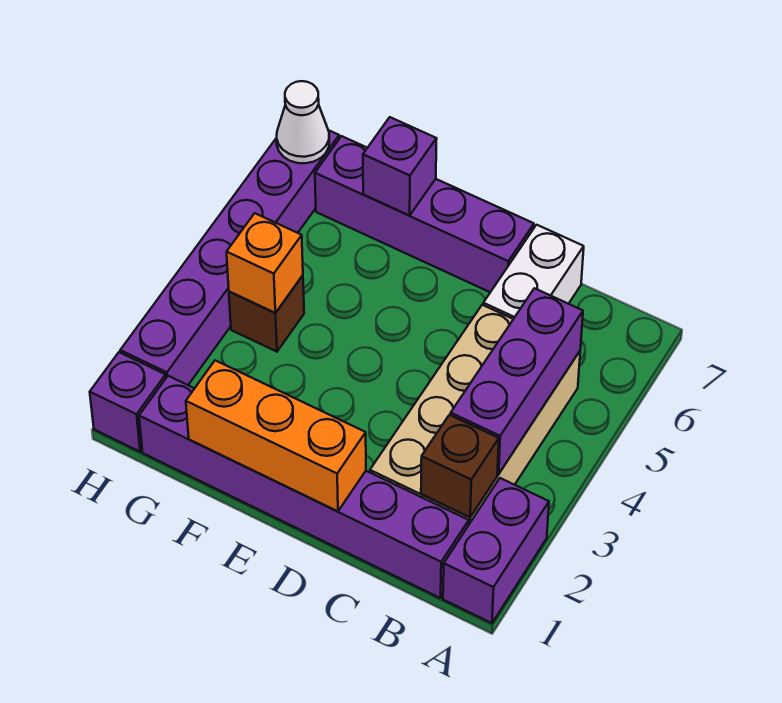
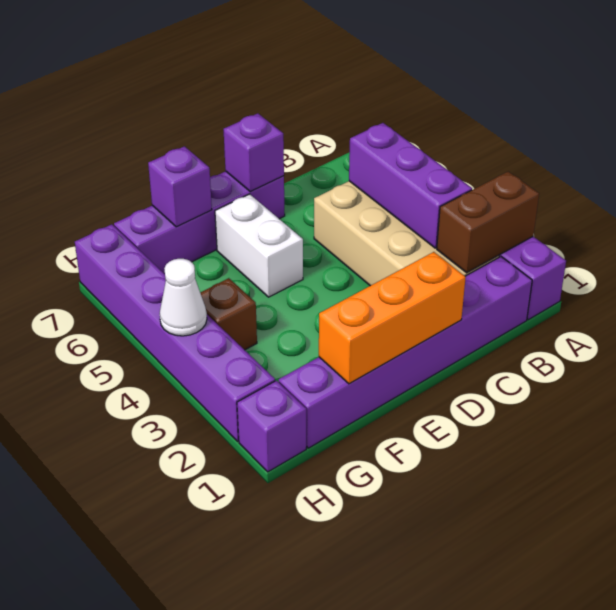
brown 1x1 brick [421,415,499,517] -> brown 1x2 brick [437,172,539,273]
white 1x2 brick [483,225,584,319] -> white 1x2 brick moved to [215,194,303,297]
none -> purple 1x1 brick [223,113,284,192]
orange 1x1 brick [227,213,303,313] -> none
white 1x1 cone [277,81,329,163] -> white 1x1 cone moved to [160,259,207,336]

